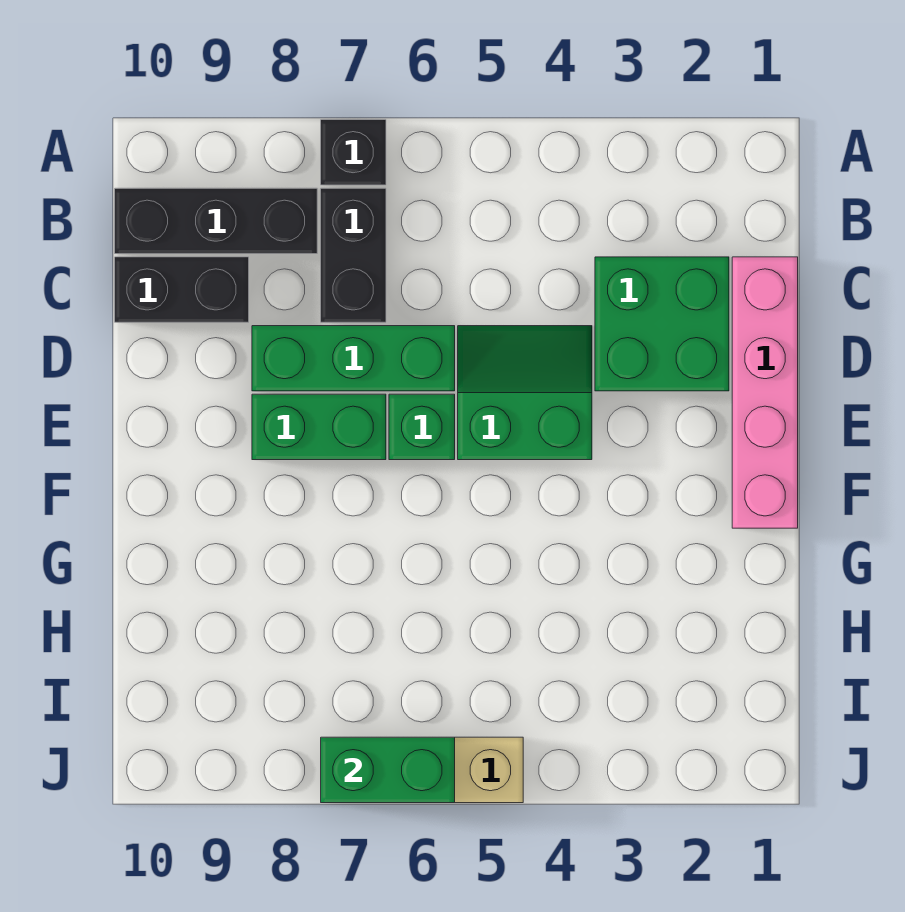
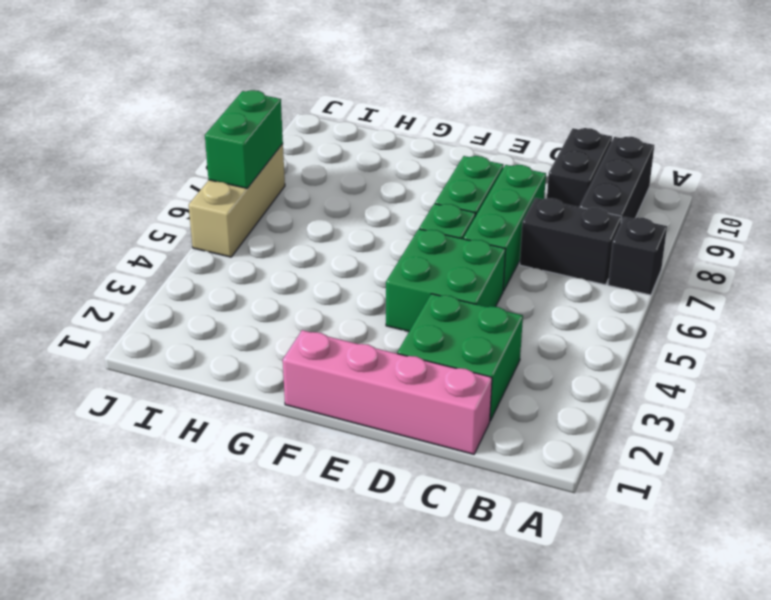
green 2x2 slope [458,326,592,460] -> green 2x2 brick [386,229,506,331]

